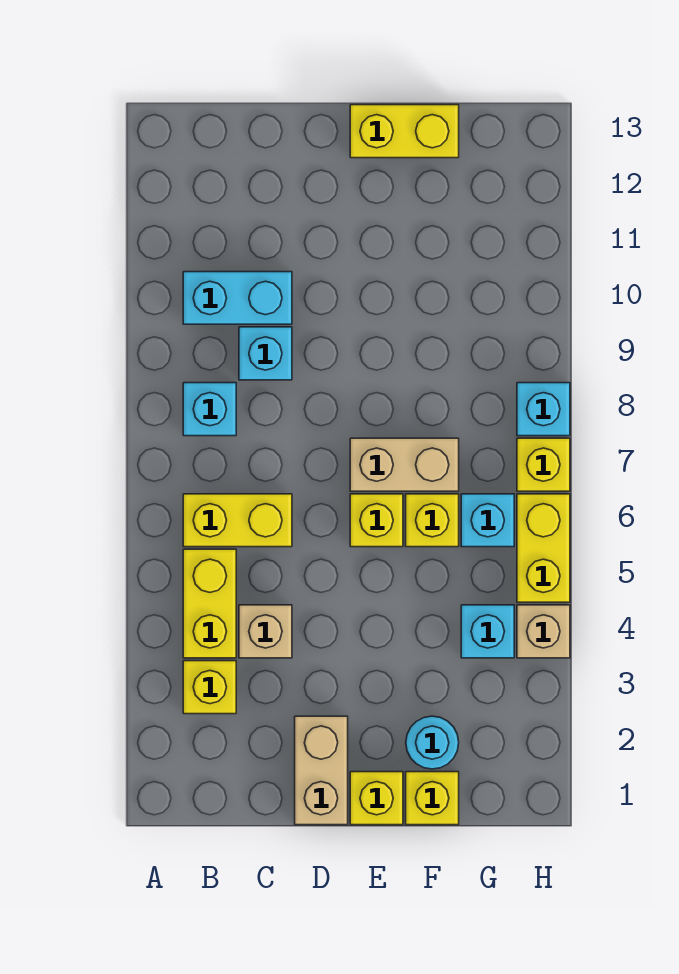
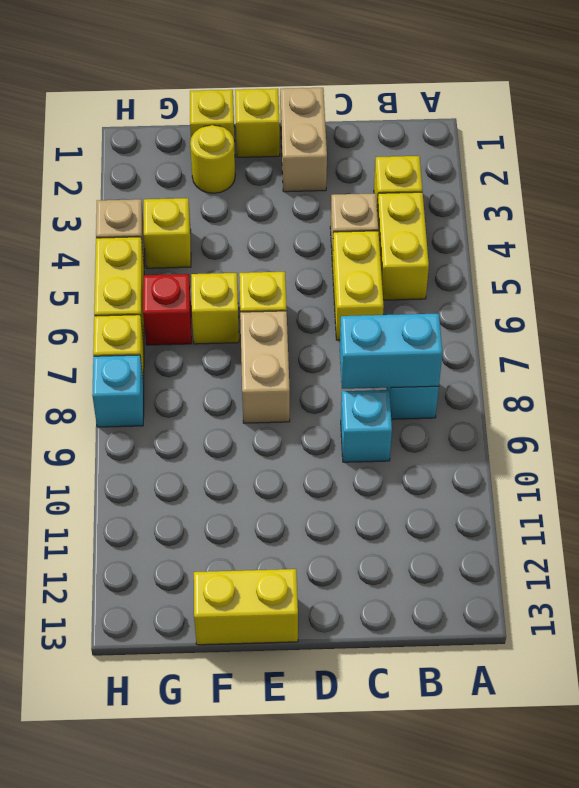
yellow 1x2 brick [183,494,292,547] -> yellow 1x2 brick turned to [332,231,384,340]
cyan 1x2 brick [183,272,292,324] -> cyan 1x2 brick moved to [340,313,442,389]
tan 1x2 brick [350,438,459,491] -> tan 1x2 brick turned to [240,311,290,423]
cyan 1x1 round brick [406,716,459,769] -> yellow 1x1 round brick [190,125,235,193]
cyan 1x1 brick [461,605,514,658] -> yellow 1x1 brick [144,198,191,268]
cyan 1x1 brick [461,494,514,547] -> red 1x1 brick [143,274,192,345]

